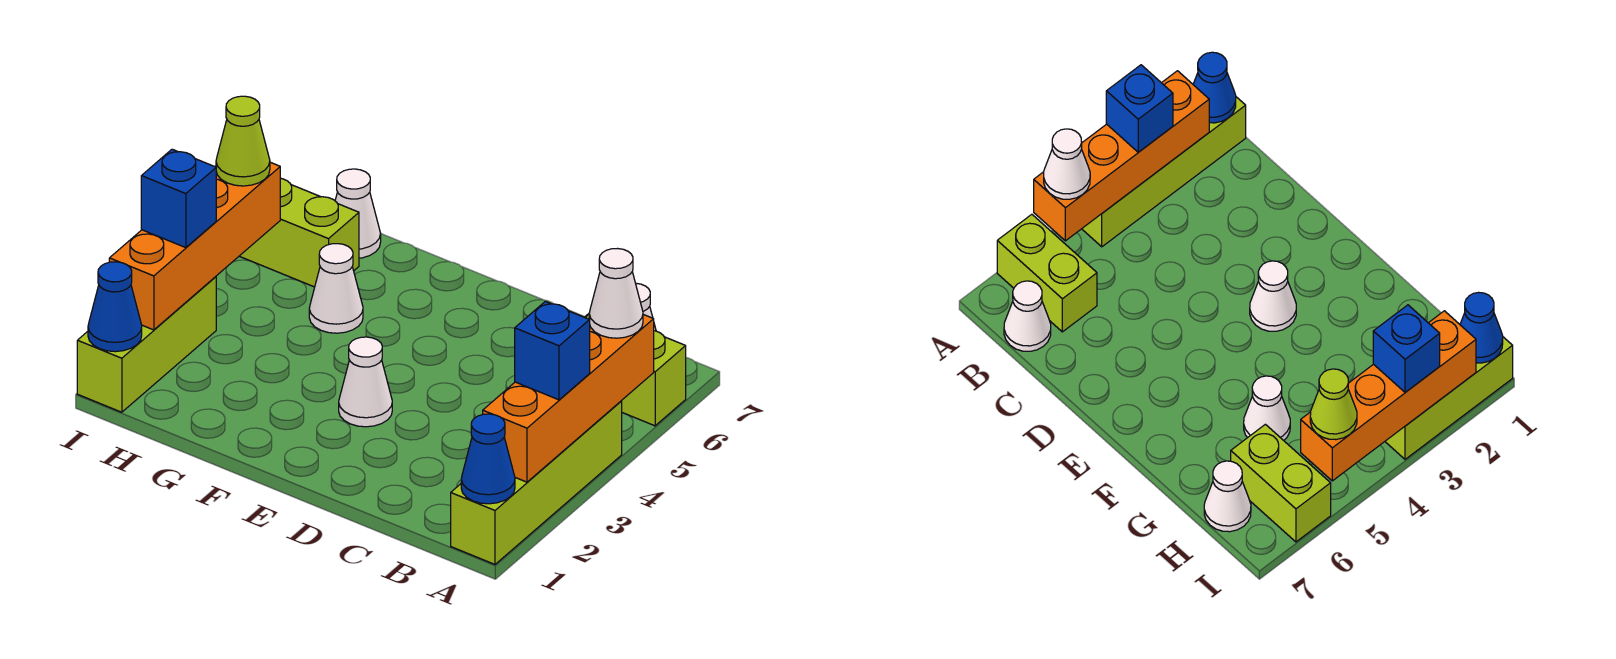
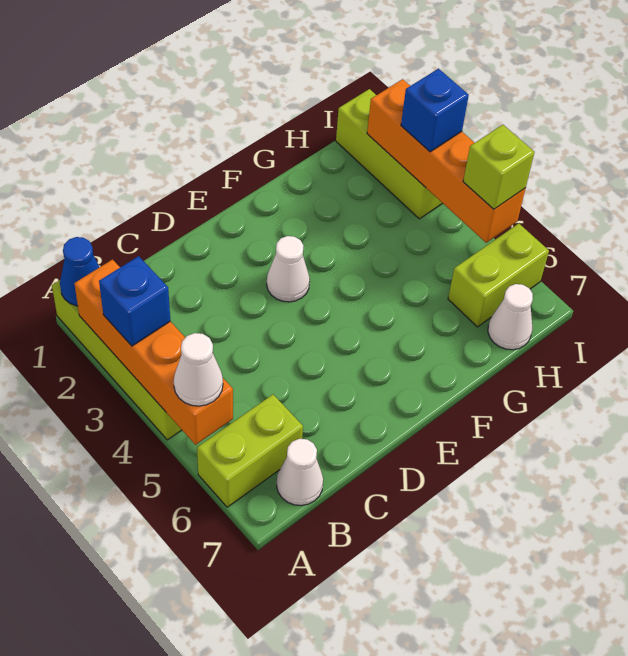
white 1x1 cone [309,244,363,333] -> none
blue 1x1 cone [88,262,142,352] -> none
lime 1x1 cone [216,96,270,186] -> lime 1x1 brick [463,125,535,209]

